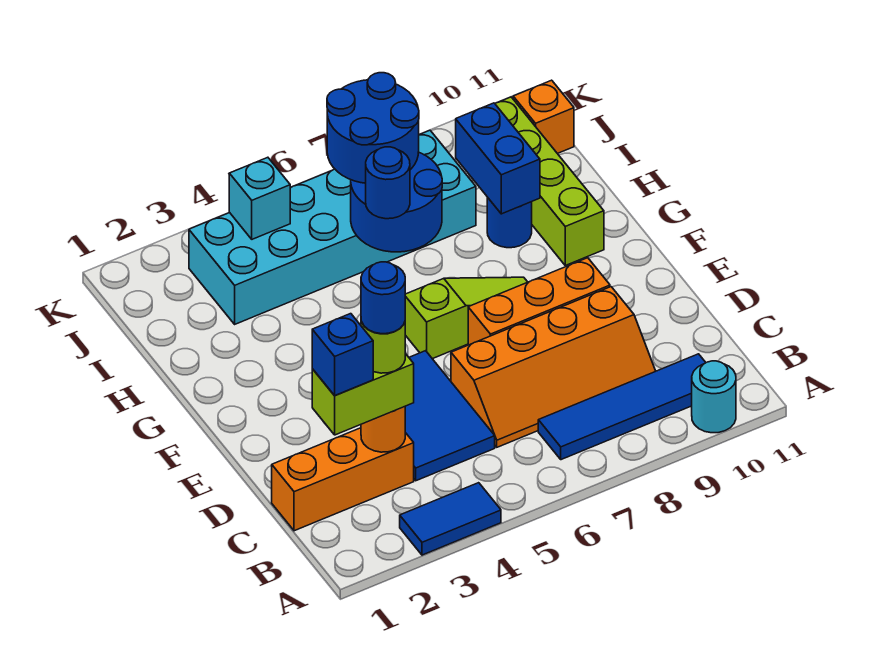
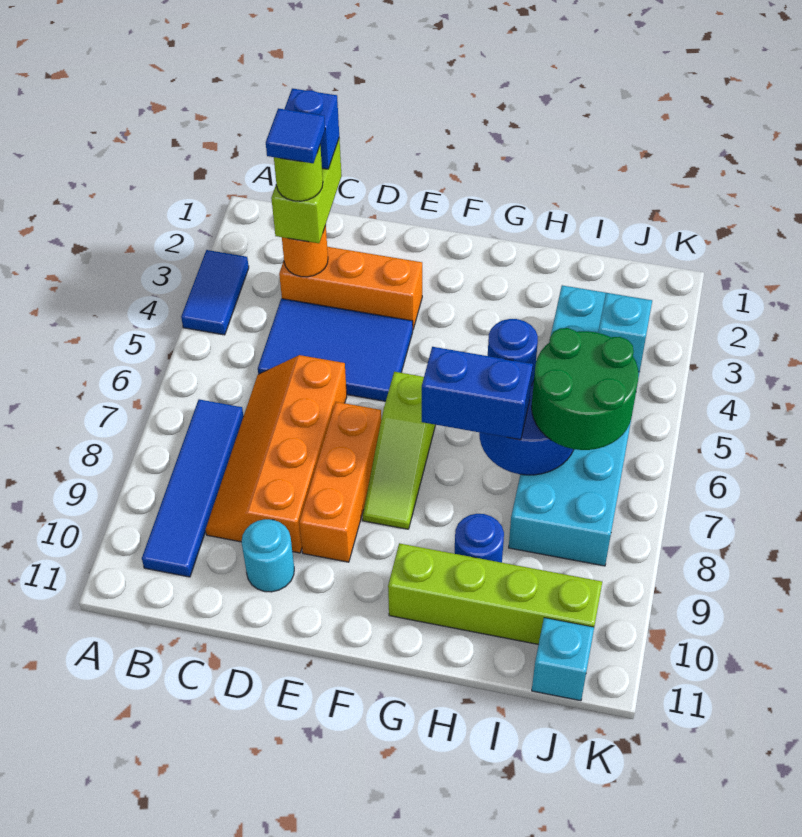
cyan 1x1 round brick [692,361,736,433] -> cyan 1x1 round brick moved to [242,519,294,592]
orange 1x3 brick [272,428,414,531] -> orange 1x3 brick turned to [279,247,422,329]
blue 1x1 round brick [361,262,405,334] -> blue 1x1 tile [266,108,325,163]
blue 1x2 brick [456,103,540,214] -> blue 1x2 brick moved to [422,347,533,440]
blue 2x2 round brick [327,73,419,183] -> green 2x2 round brick [532,328,639,450]
orange 1x1 brick [513,80,574,154] -> cyan 1x1 brick [532,618,594,701]

